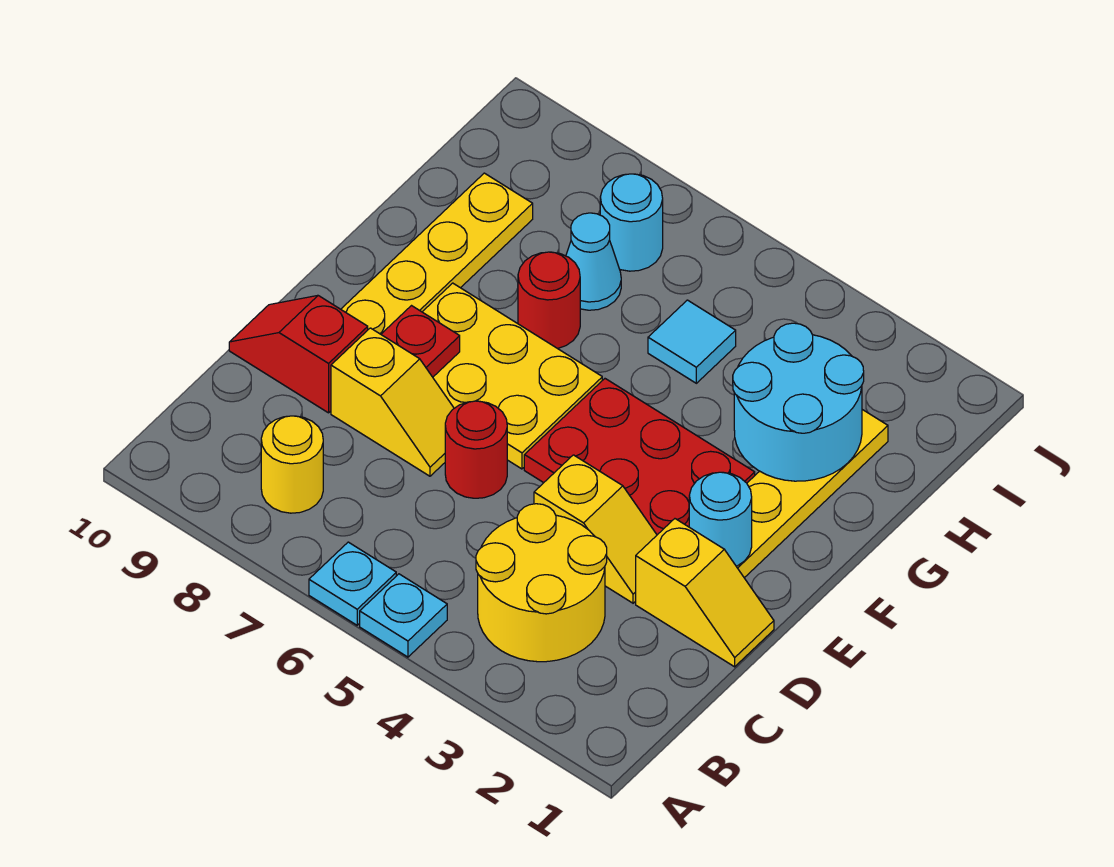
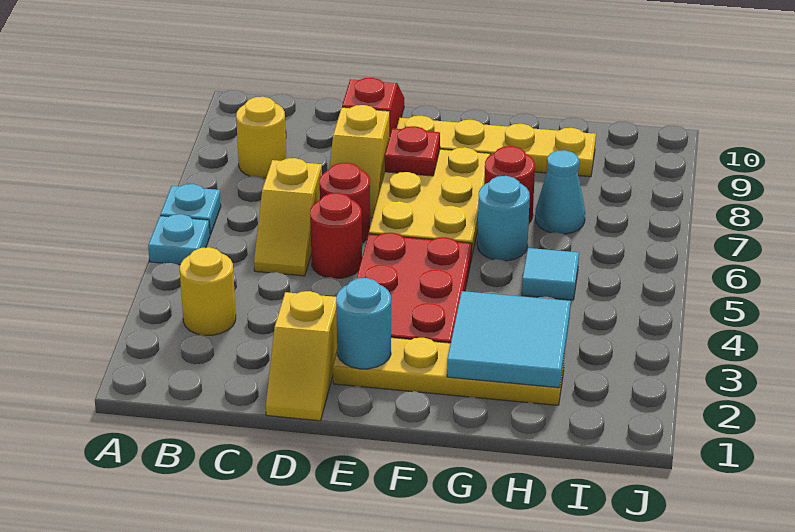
yellow 2x2 round brick [476,504,607,662] -> yellow 1x1 round brick [180,247,236,335]
yellow 1x2 slope [534,455,657,603] -> yellow 1x2 slope moved to [254,158,322,276]
none -> red 1x1 round brick [310,193,362,278]
cyan 2x2 round brick [733,323,864,481] -> cyan 2x2 tile [447,291,571,388]
cyan 1x1 round brick [600,174,663,271] -> cyan 1x1 round brick moved to [477,176,530,261]

